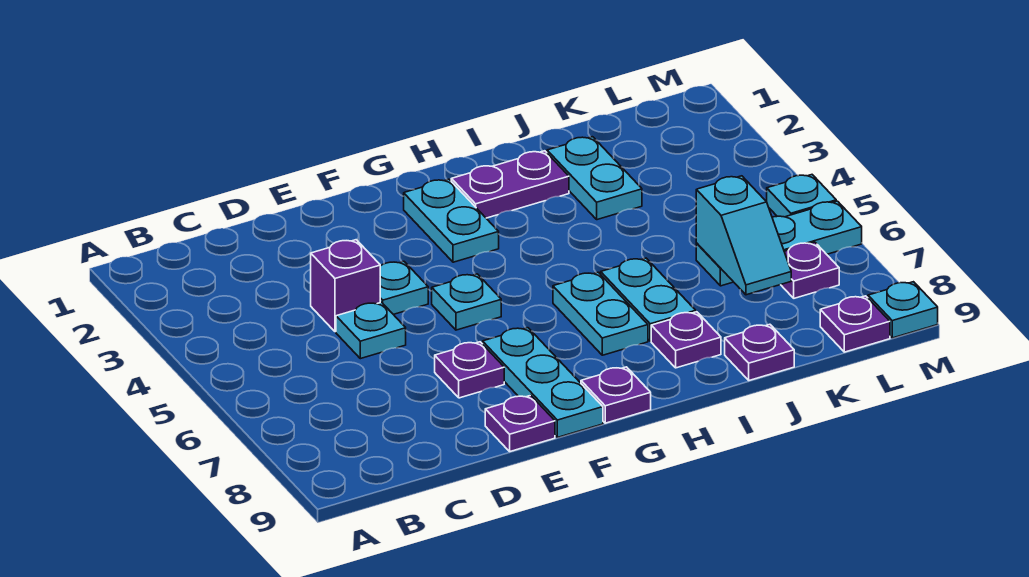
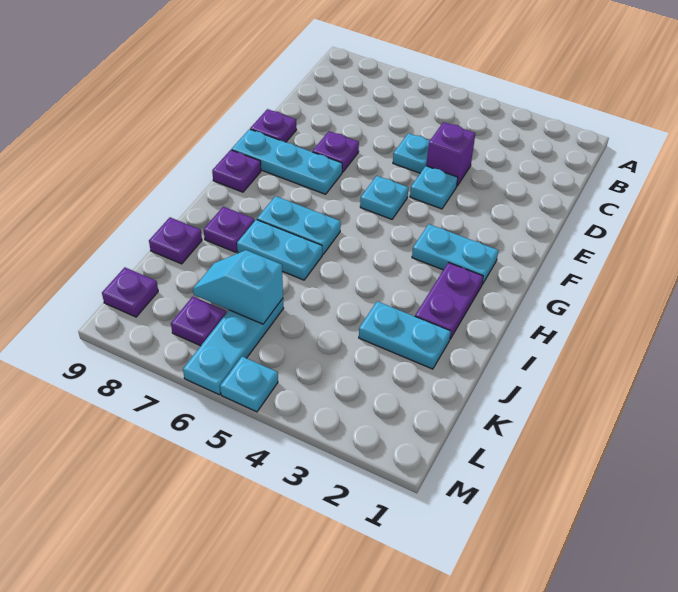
cyan 1x1 plate [868,282,938,338] -> none

